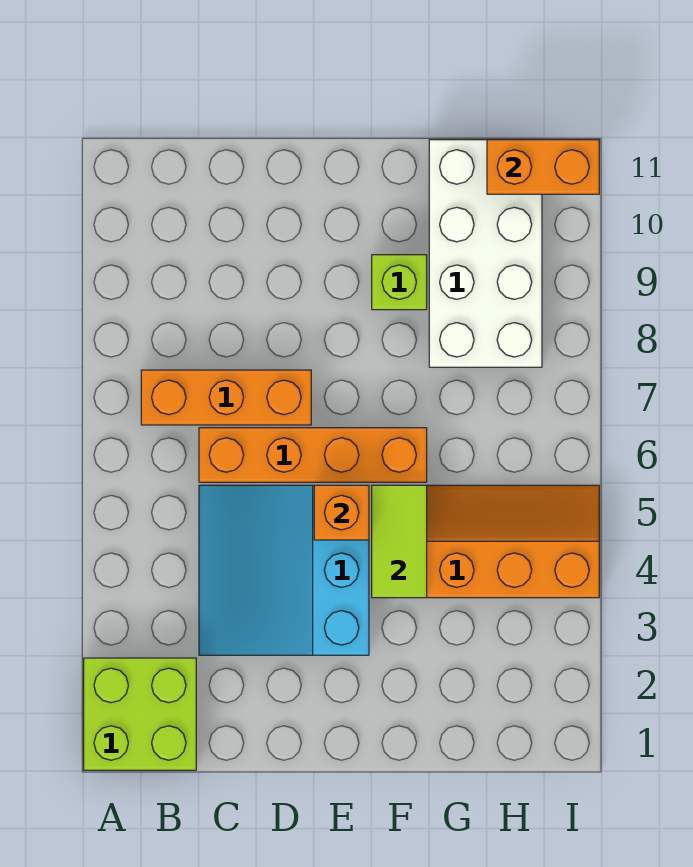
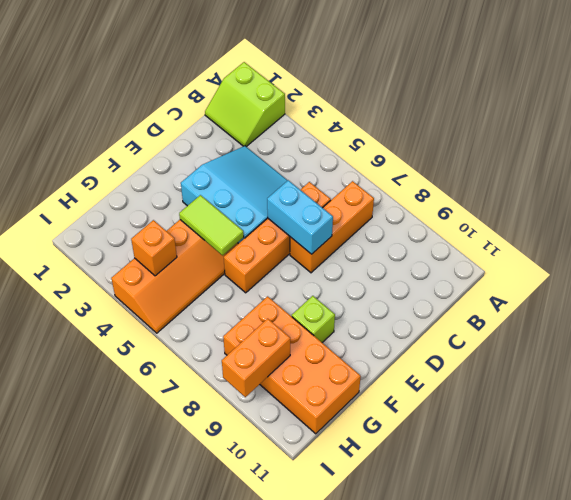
lime 2x2 brick [84,658,196,770] -> lime 2x2 slope [205,62,285,147]
none -> cyan 1x2 brick [267,180,333,254]
orange 1x1 brick [314,485,369,540] -> orange 1x1 brick moved to [131,220,177,276]
white 2x4 brick [429,140,542,367] -> orange 2x4 brick [223,296,361,434]
orange 1x2 brick [487,140,599,194] -> orange 1x2 brick moved to [222,319,290,397]

